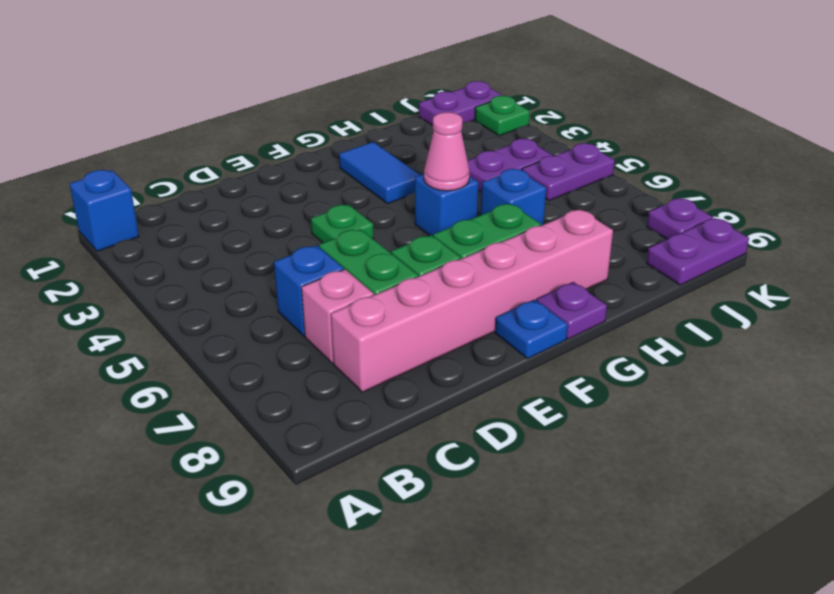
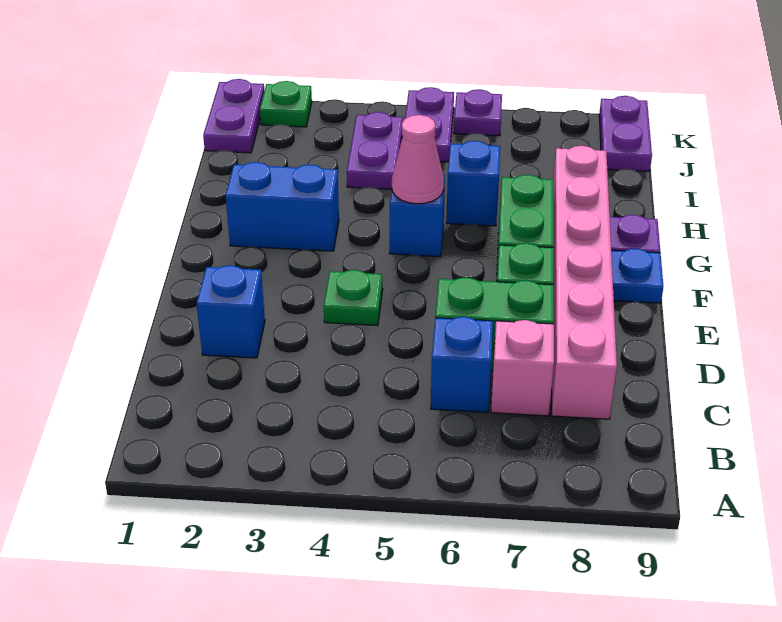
blue 1x1 brick [70,170,139,251] -> blue 1x1 brick moved to [197,265,265,358]
blue 1x2 tile [339,142,420,204] -> blue 1x2 brick [226,162,339,251]
purple 1x1 plate [647,198,713,239] -> purple 1x1 plate moved to [454,89,502,136]

